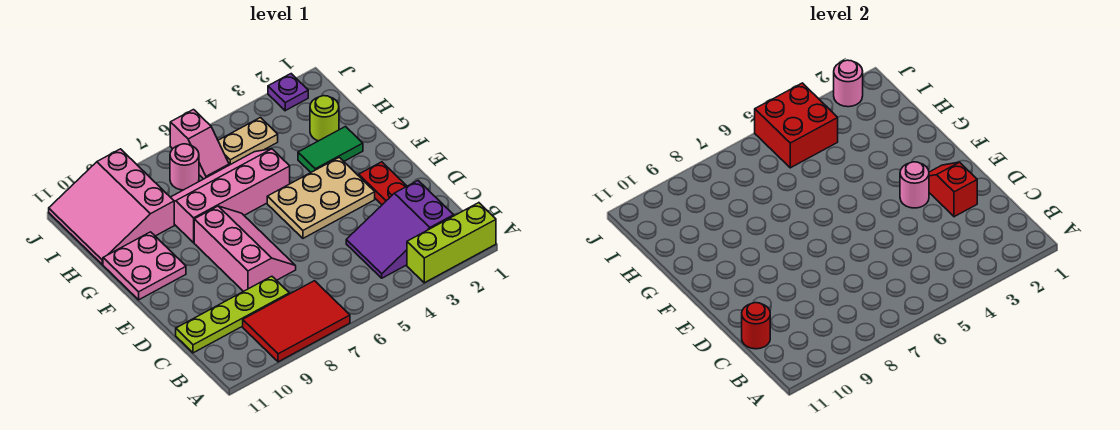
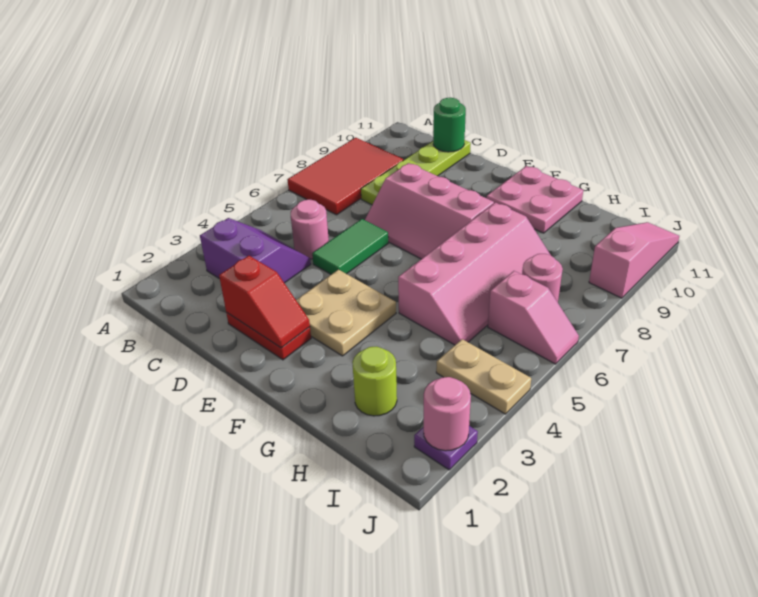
lime 1x3 brick [407,203,496,283] -> none
purple 2x3 slope [346,181,454,278] -> purple 2x2 slope [200,218,311,283]
red 1x1 round brick [742,303,770,349] -> green 1x1 round brick [433,98,466,152]
tan 2x3 plate [267,157,375,238] -> tan 2x2 plate [296,269,396,356]
pink 1x1 round brick [900,162,929,208] -> pink 1x1 round brick moved to [291,200,329,259]
green 1x2 tile [298,127,363,172] -> green 1x2 tile moved to [312,219,388,274]
pink 3x3 slope [49,149,174,264] -> pink 1x3 slope [589,222,679,298]
tan 1x2 plate [218,118,278,165] -> tan 1x2 plate turned to [436,339,531,414]
red 2x2 brick [755,83,838,168] -> none
pink 1x2 slope [170,110,229,179] -> pink 1x2 slope turned to [488,271,579,364]

